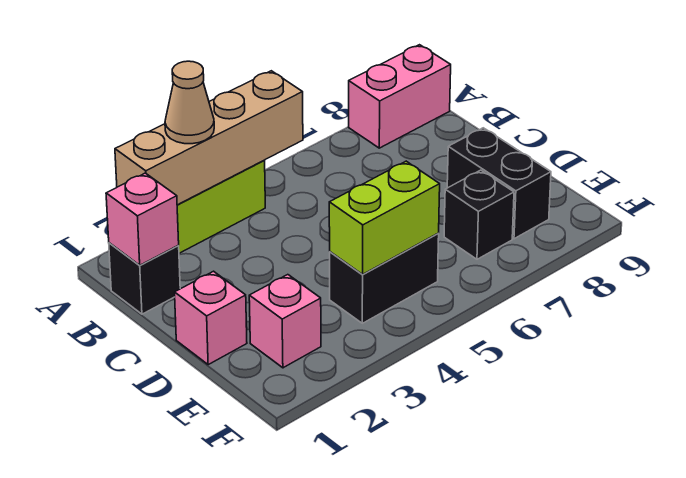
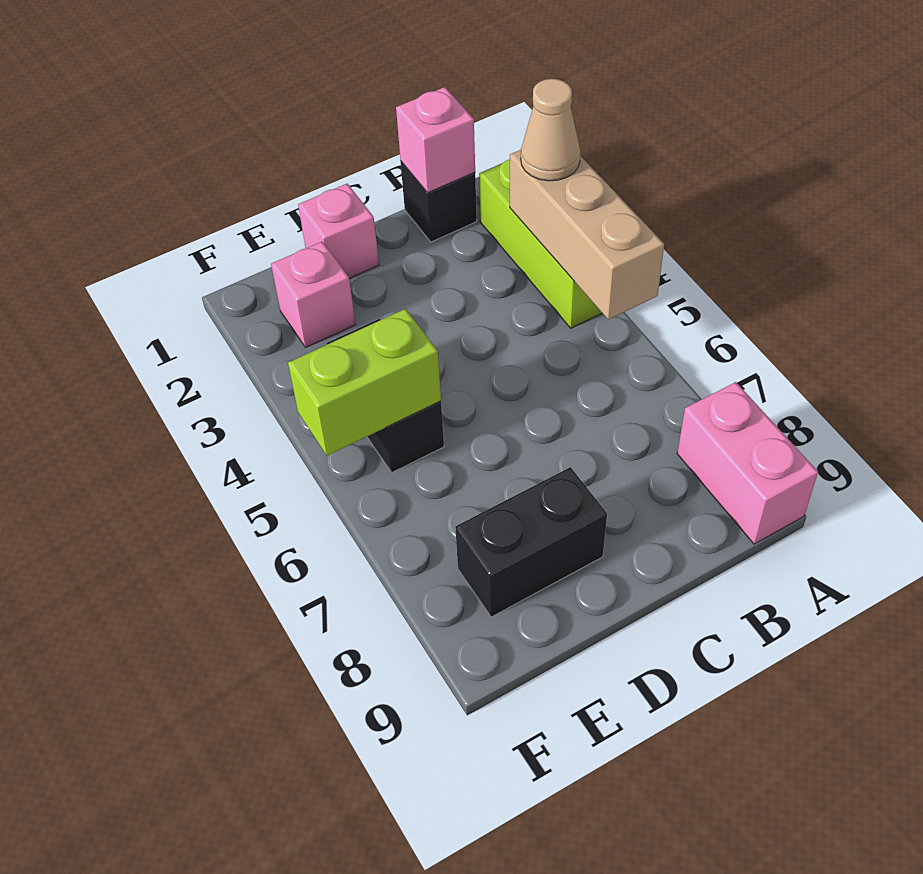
tan 1x4 brick [115,71,303,205] -> tan 1x3 brick [510,150,664,320]
lime 1x2 brick [329,161,440,274] -> lime 1x2 brick turned to [288,309,441,456]
black 1x1 brick [444,170,514,259] -> none

